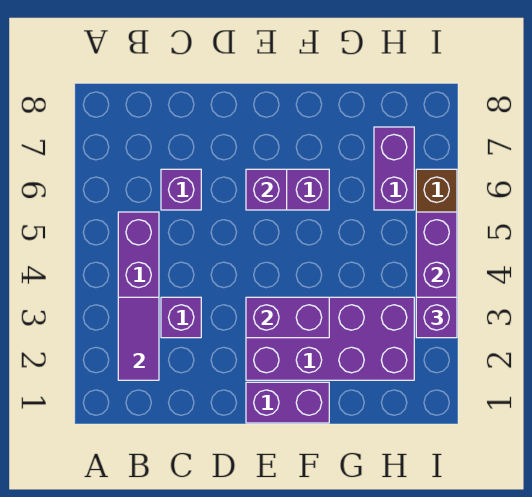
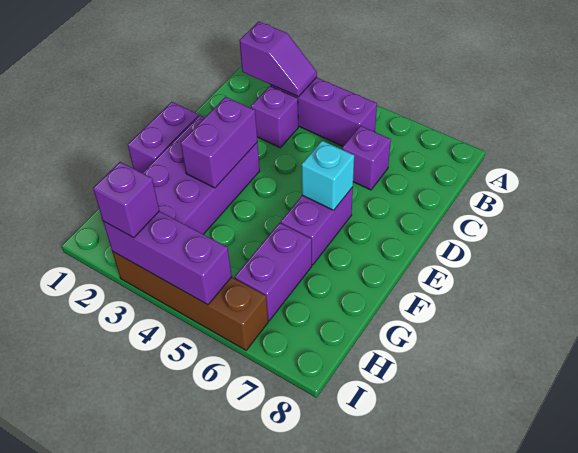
purple 1x2 tile [118,297,159,380] -> purple 1x2 slope [239,22,317,97]
purple 1x1 brick [246,169,287,210] -> cyan 1x1 brick [301,141,354,210]
purple 1x2 brick [374,127,414,210] -> purple 1x2 brick turned to [235,223,312,321]

